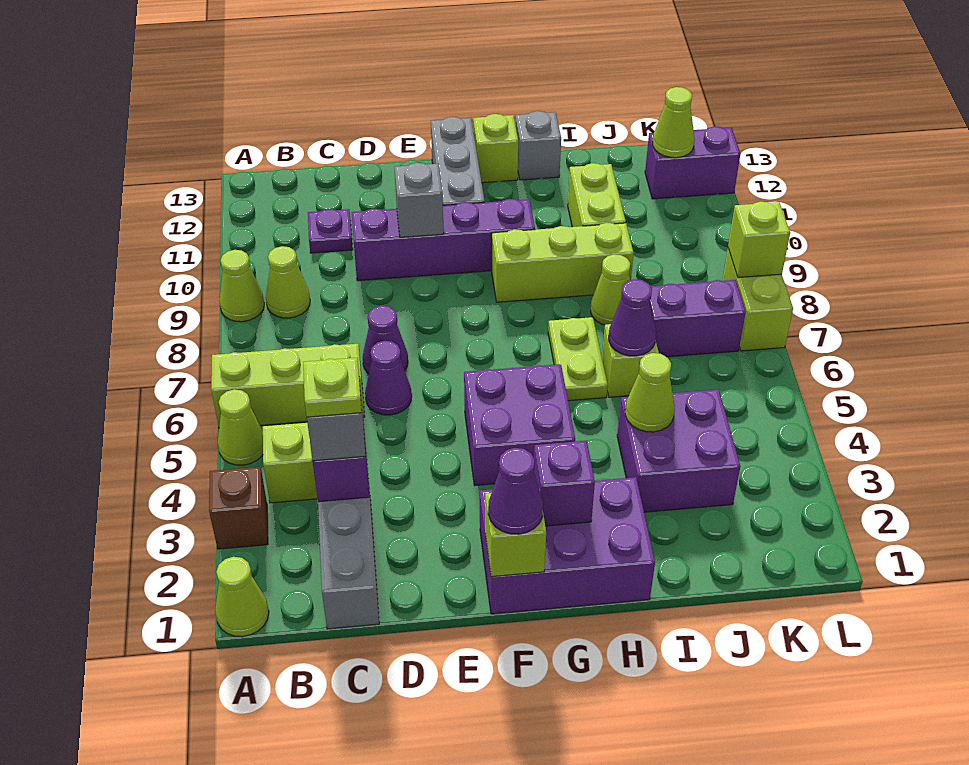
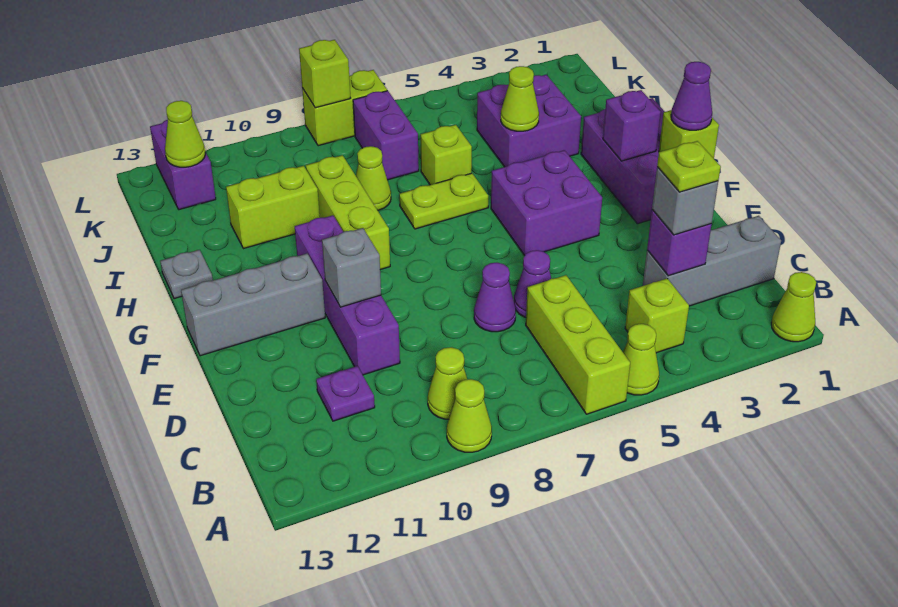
brown 1x1 brick [209,467,268,549] -> none
lime 1x1 brick [473,114,518,183] -> none
grey 1x1 brick [515,111,561,180] -> grey 1x1 plate [160,250,213,299]
purple 1x1 cone [609,279,656,356] -> none

